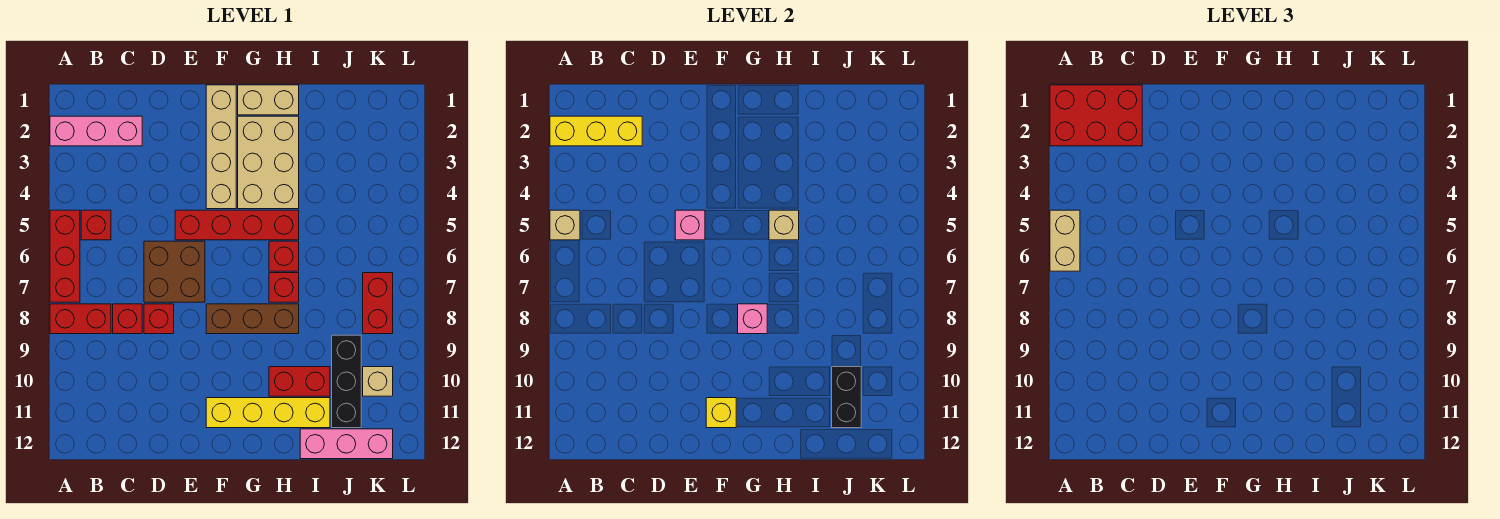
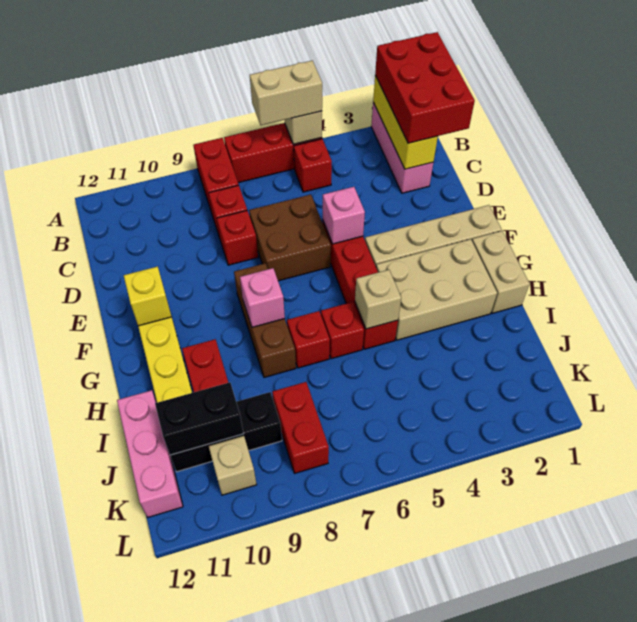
red 1x2 brick [363,273,393,334] -> red 1x2 brick turned to [272,382,329,473]

